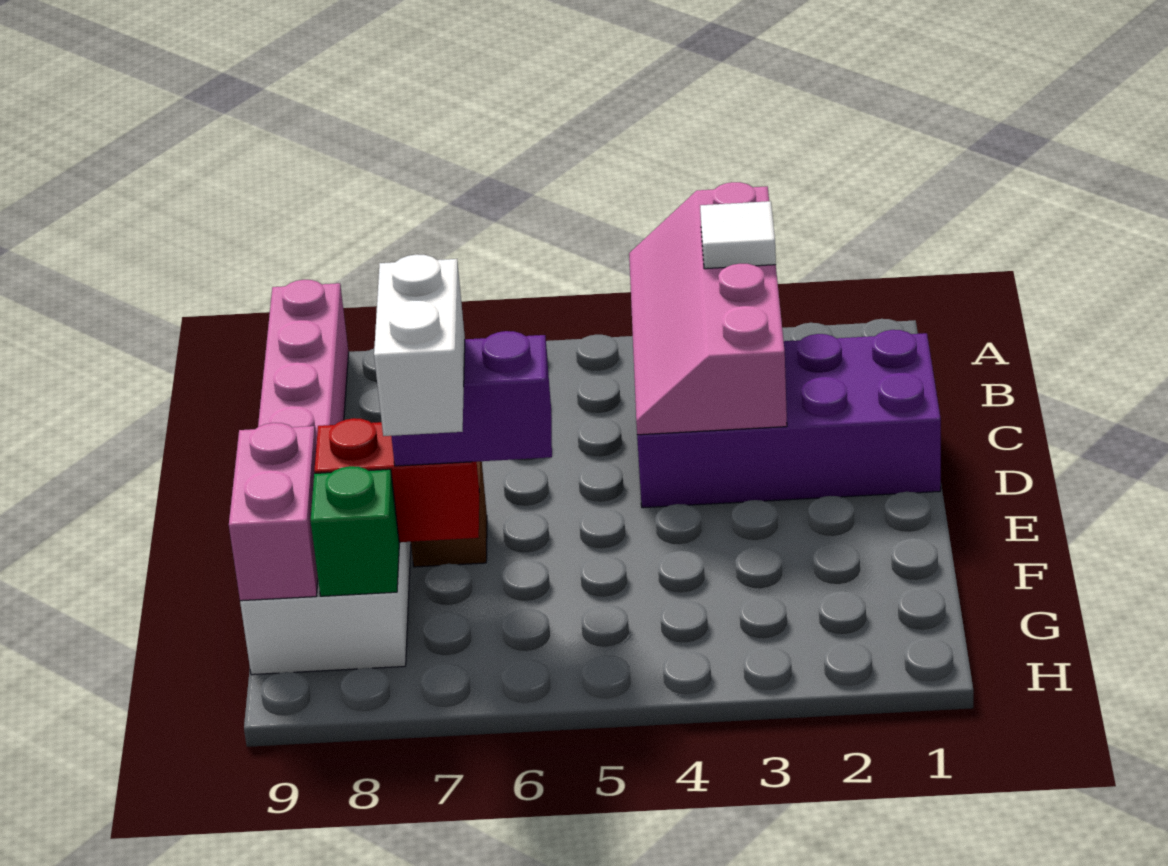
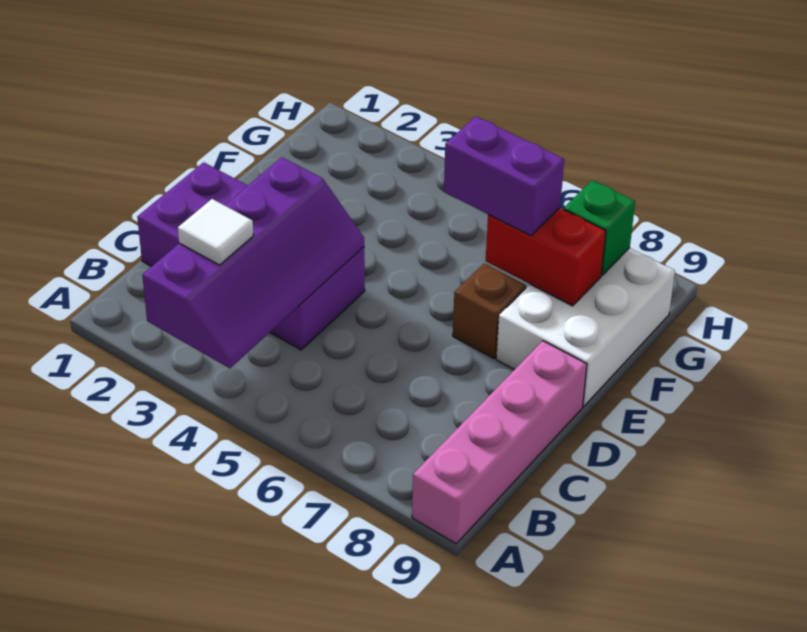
pink 2x4 slope [629,182,787,435] -> purple 2x4 slope [142,157,364,368]
white 1x2 brick [374,254,465,436] -> none
pink 1x2 brick [229,423,318,601] -> none

